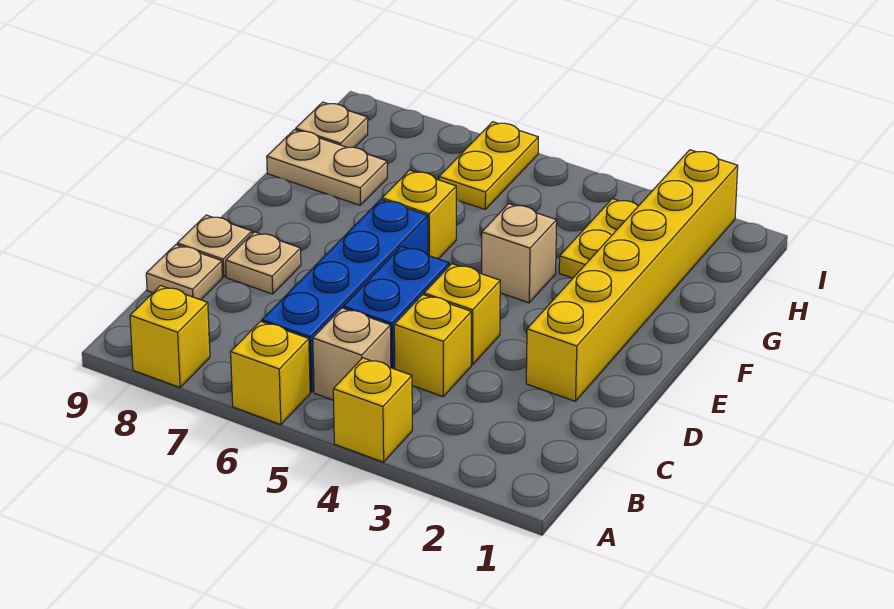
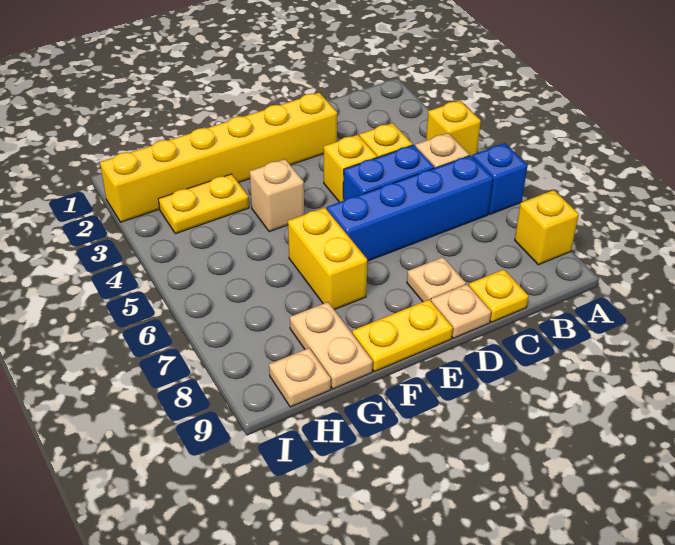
yellow 1x1 brick [231,321,310,424] -> blue 1x1 brick [472,143,528,214]
tan 1x1 plate [146,245,222,300] -> yellow 1x1 plate [469,269,528,322]
yellow 1x1 brick [382,170,456,259] -> yellow 1x2 brick [288,208,367,310]
yellow 1x2 plate [439,122,538,209] -> yellow 1x2 plate moved to [352,300,453,372]

